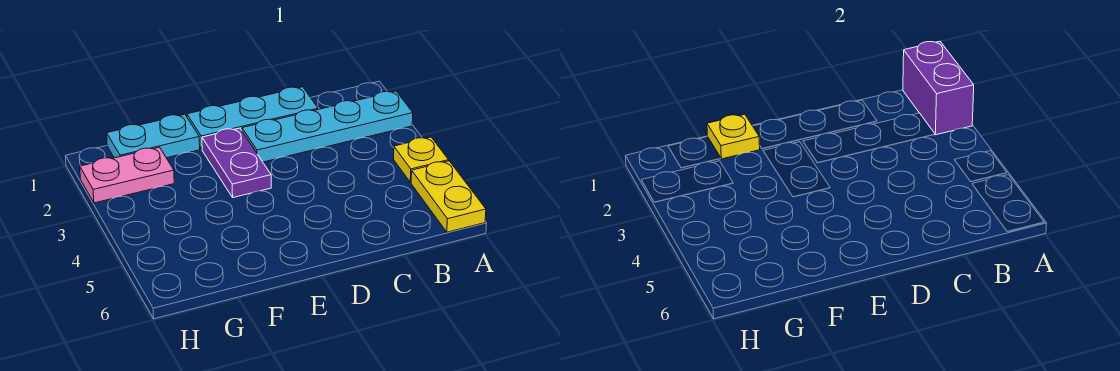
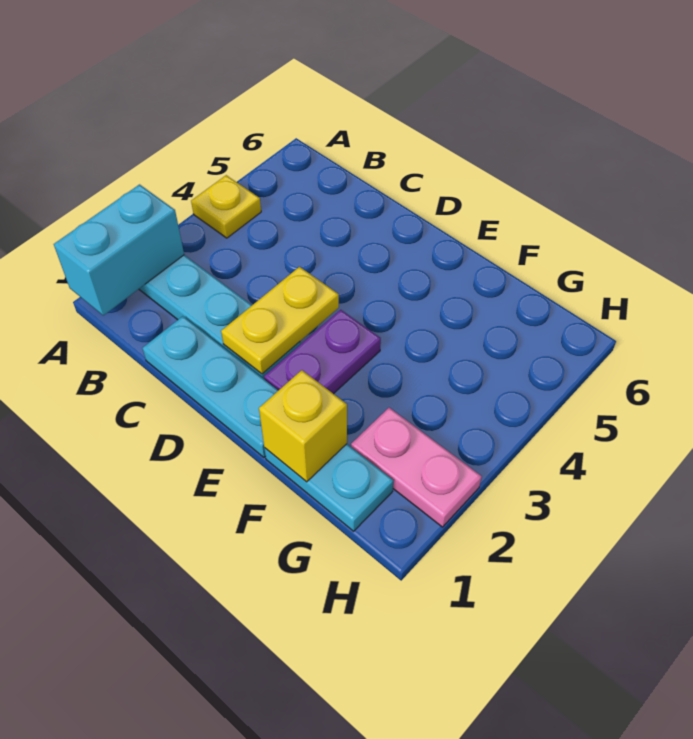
purple 1x2 brick [903,41,974,135] -> cyan 1x2 brick [54,184,184,316]
yellow 1x2 plate [411,161,486,232] -> yellow 1x2 plate moved to [221,267,339,374]
yellow 1x1 plate [707,114,760,159] -> yellow 1x1 brick [259,370,347,482]

